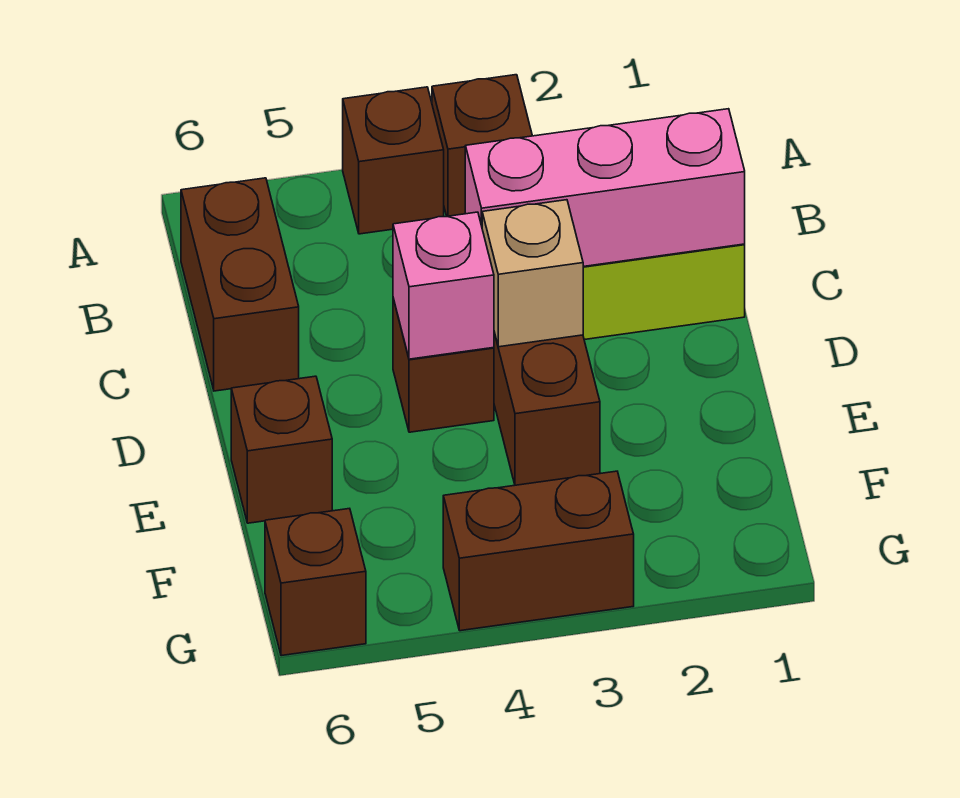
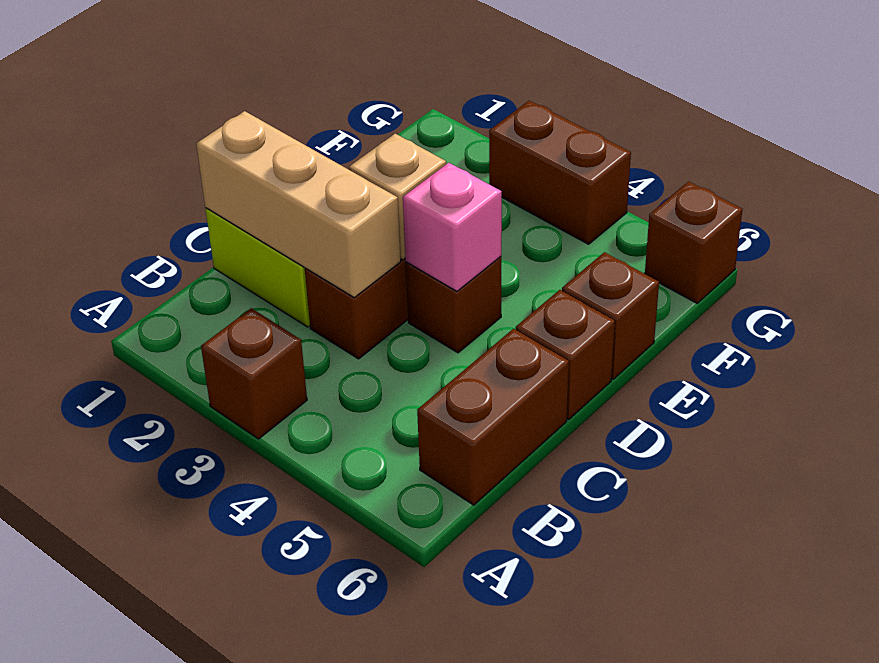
brown 1x1 brick [343,87,444,234] -> brown 1x1 brick moved to [516,290,615,420]
pink 1x3 brick [465,109,745,267] -> tan 1x3 brick [196,111,401,297]

